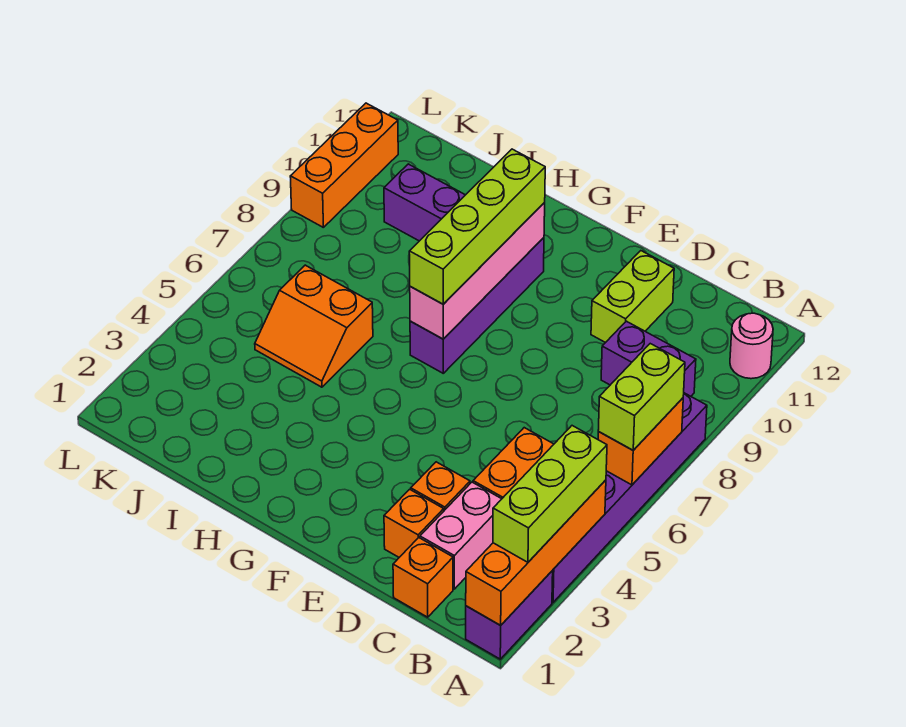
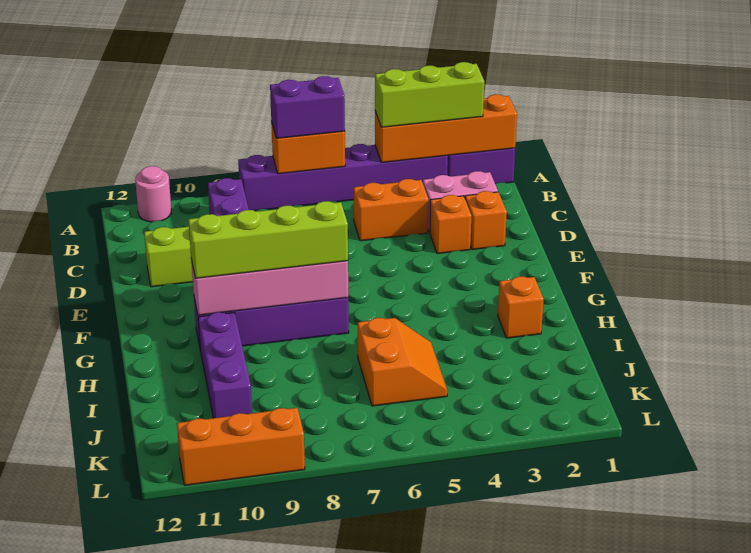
lime 1x2 brick [598,344,685,450] -> purple 1x2 brick [270,76,345,138]
orange 1x1 brick [393,538,453,617] -> orange 1x1 brick moved to [498,277,544,338]

